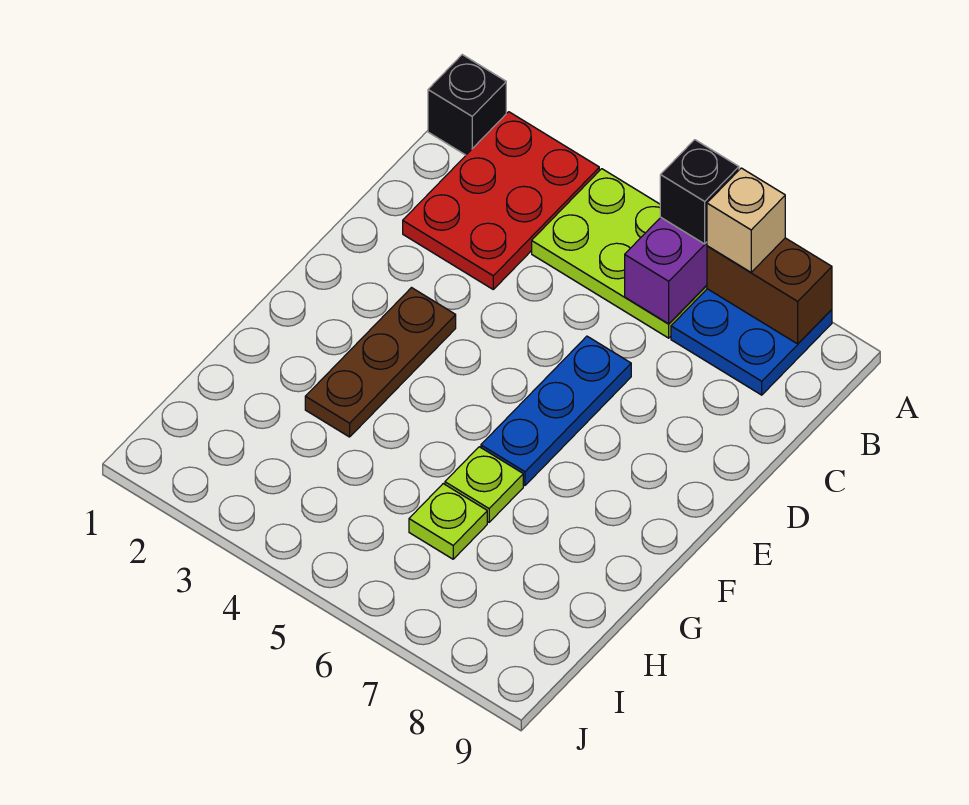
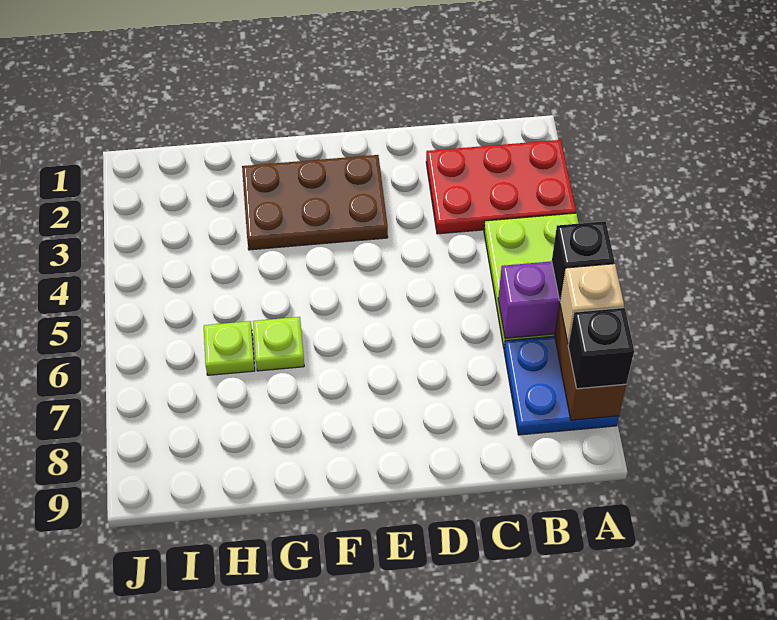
black 1x1 brick [428,55,506,155] -> black 1x1 brick moved to [568,308,634,389]
blue 1x3 plate [481,336,631,485] -> none
brown 1x3 plate [305,288,456,437] -> brown 2x3 plate [242,155,388,250]

